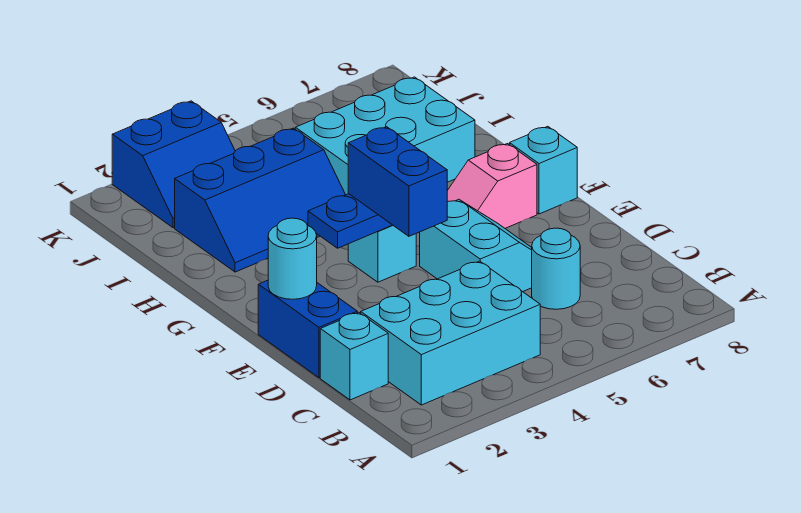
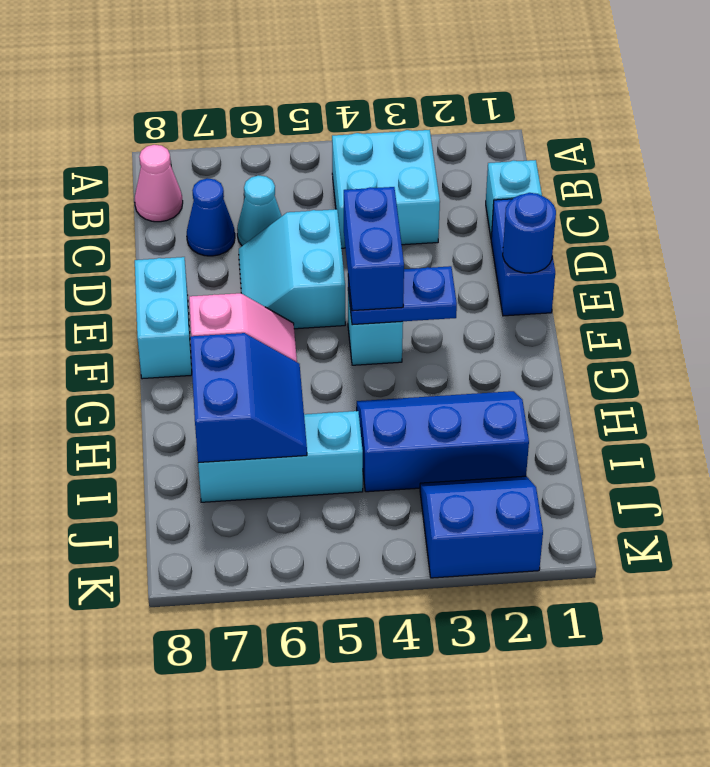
cyan 2x3 brick [361,261,540,405] -> cyan 2x2 brick [332,130,440,248]
none -> pink 1x1 cone [135,145,183,222]
cyan 1x1 round brick [532,228,580,309] -> cyan 1x1 cone [237,175,282,246]
none -> blue 1x1 cone [187,178,235,256]
cyan 1x1 round brick [268,218,317,299] -> blue 1x1 round brick [503,193,556,273]
cyan 1x1 brick [510,126,577,214] -> cyan 1x2 brick [135,257,192,379]
cyan 2x3 brick [295,77,475,195] -> cyan 1x3 brick [198,411,363,502]
none -> blue 2x2 slope [190,333,307,463]

